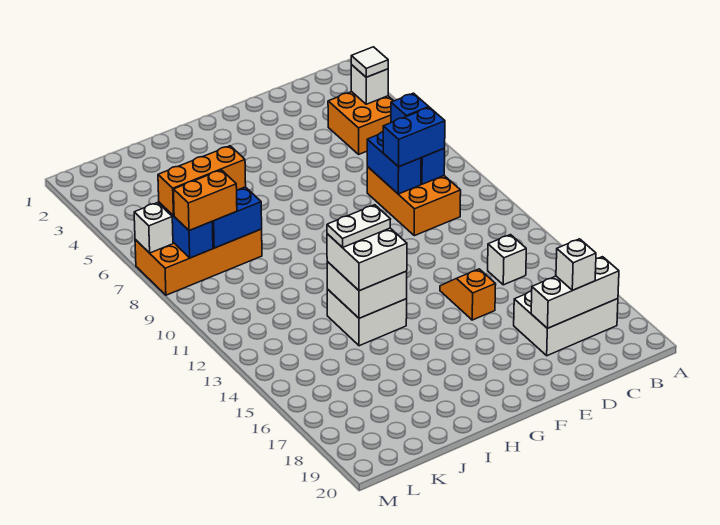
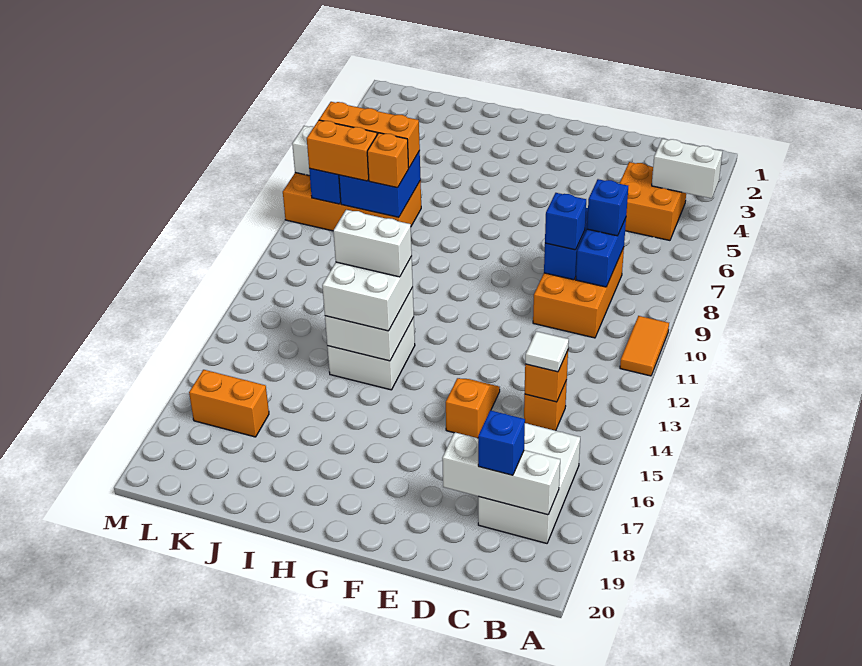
none -> orange 1x2 tile [620,316,669,376]
white 1x1 brick [351,65,388,104] -> white 1x2 brick [652,139,722,199]
white 1x1 tile [351,47,388,77] -> white 1x1 tile moved to [525,331,569,372]
white 2x3 brick [514,291,618,356] -> white 2x3 brick turned to [478,423,580,543]
blue 1x2 brick [383,107,445,167] -> blue 1x1 brick [545,193,586,250]
white 1x1 brick [488,235,526,285] -> orange 1x1 brick [524,380,567,431]
none -> orange 1x1 brick [525,351,568,402]
white 1x1 brick [556,239,596,290] -> blue 1x1 brick [478,410,525,475]
white 1x2 plate [327,205,391,248] -> white 1x2 brick [333,210,412,277]
none -> orange 1x1 brick [367,133,409,188]
none -> orange 1x2 brick [189,370,269,437]

